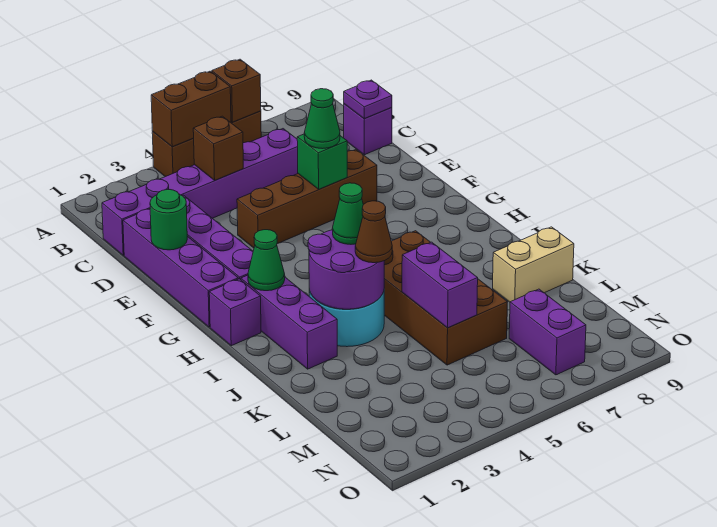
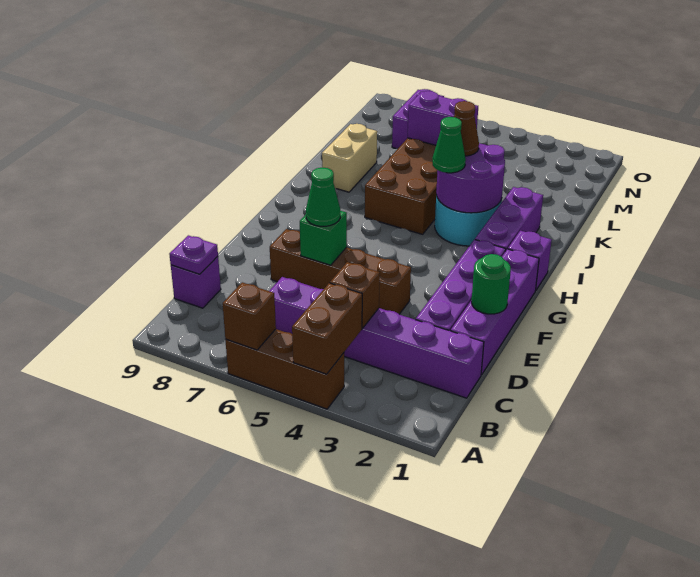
brown 1x2 brick [151,71,231,147] -> brown 1x2 brick turned to [292,283,362,374]
green 1x1 cone [248,230,285,291] -> none
purple 1x2 brick [402,242,478,328] -> purple 1x2 brick turned to [408,91,478,145]
tan 1x2 brick [493,227,574,302] -> tan 1x2 brick turned to [322,124,377,192]

